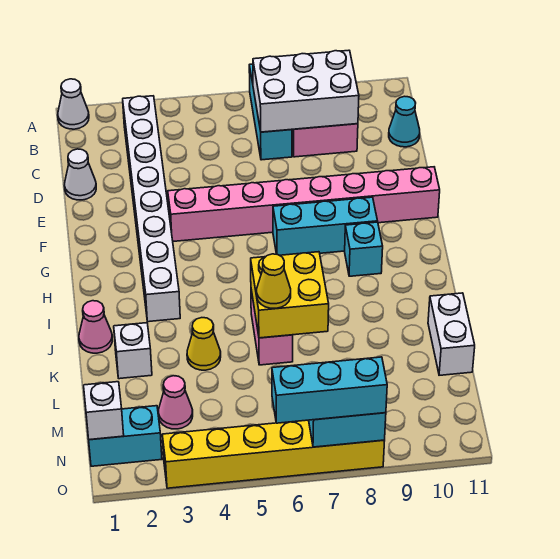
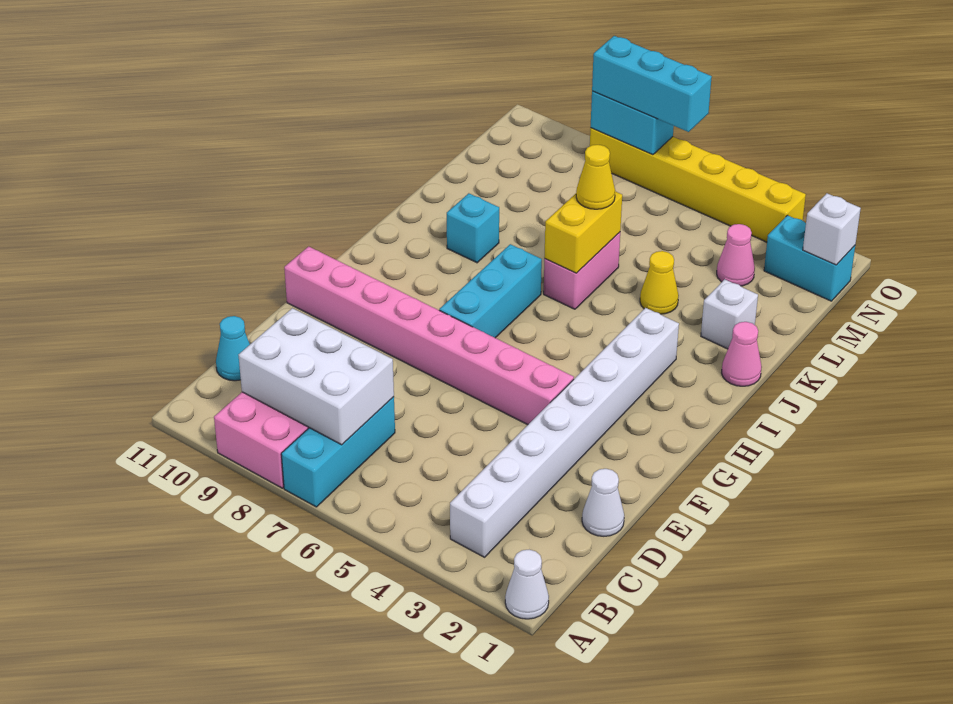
cyan 1x3 brick [273,197,378,255] -> cyan 1x3 brick turned to [439,244,542,338]
cyan 1x1 brick [345,222,383,276] -> cyan 1x1 brick moved to [447,193,499,263]
yellow 2x2 brick [251,252,329,338] -> yellow 1x2 brick [544,191,622,273]
white 1x2 brick [428,293,475,375] -> none

